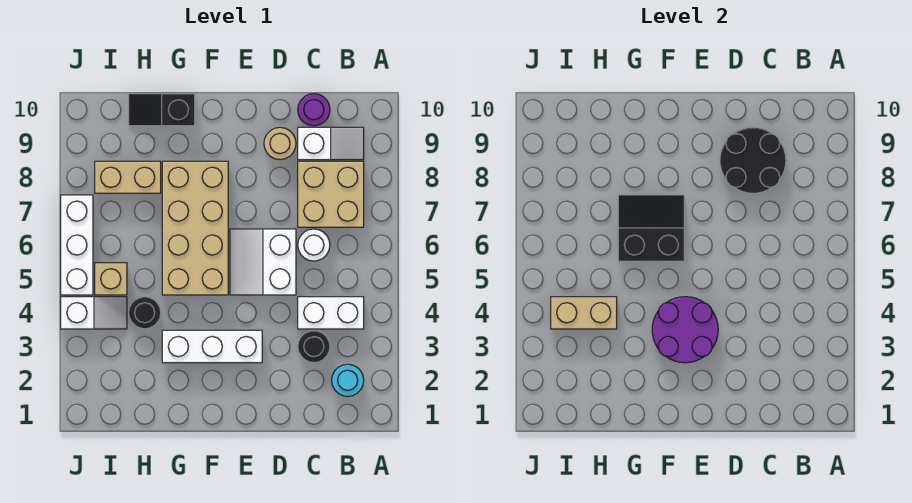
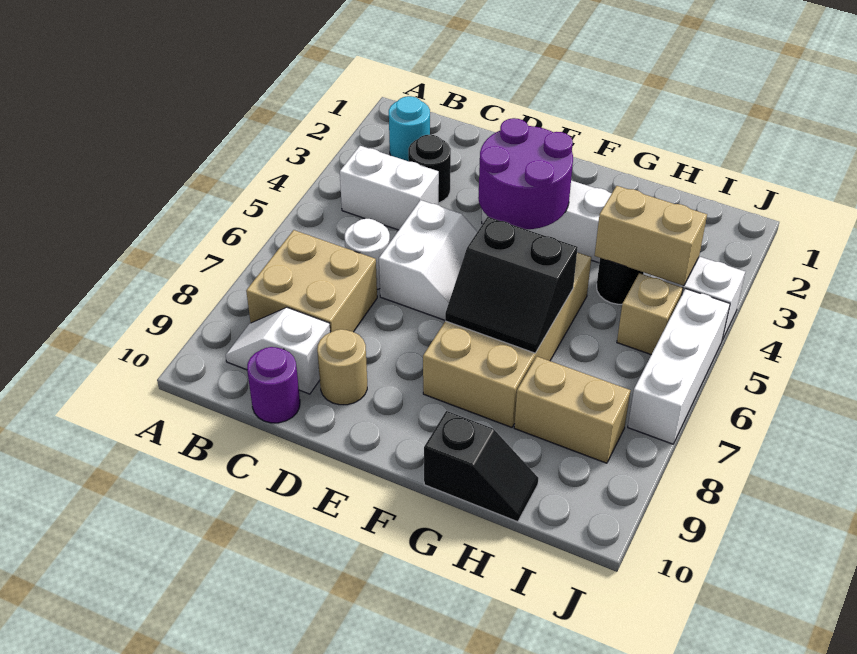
black 2x2 round brick [720,127,786,193] -> none

